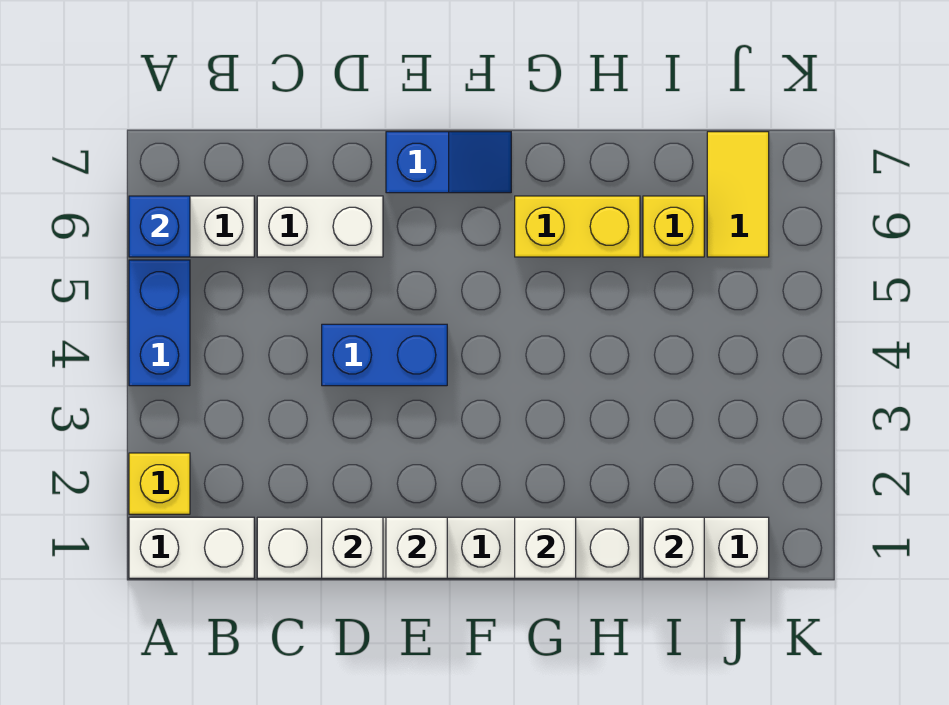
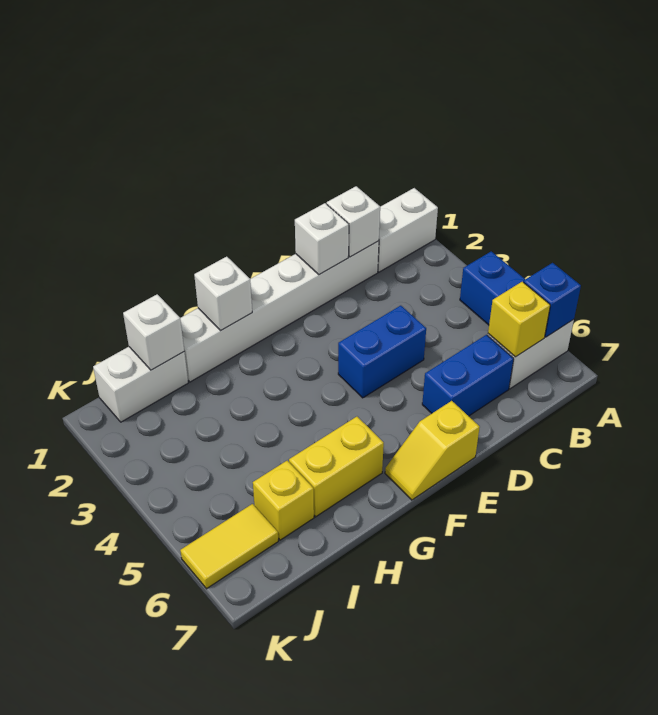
yellow 1x1 brick [129,453,190,514] -> yellow 1x1 brick moved to [488,282,550,357]
white 1x2 brick [257,196,383,257] -> blue 1x2 brick [422,335,514,416]
white 1x1 brick [386,517,447,578] -> white 1x1 brick moved to [327,186,380,257]
blue 1x2 slope [386,132,511,193] -> yellow 1x2 slope [385,401,480,500]
yellow 1x2 tile [707,132,769,257] -> yellow 1x2 tile turned to [180,504,278,589]

